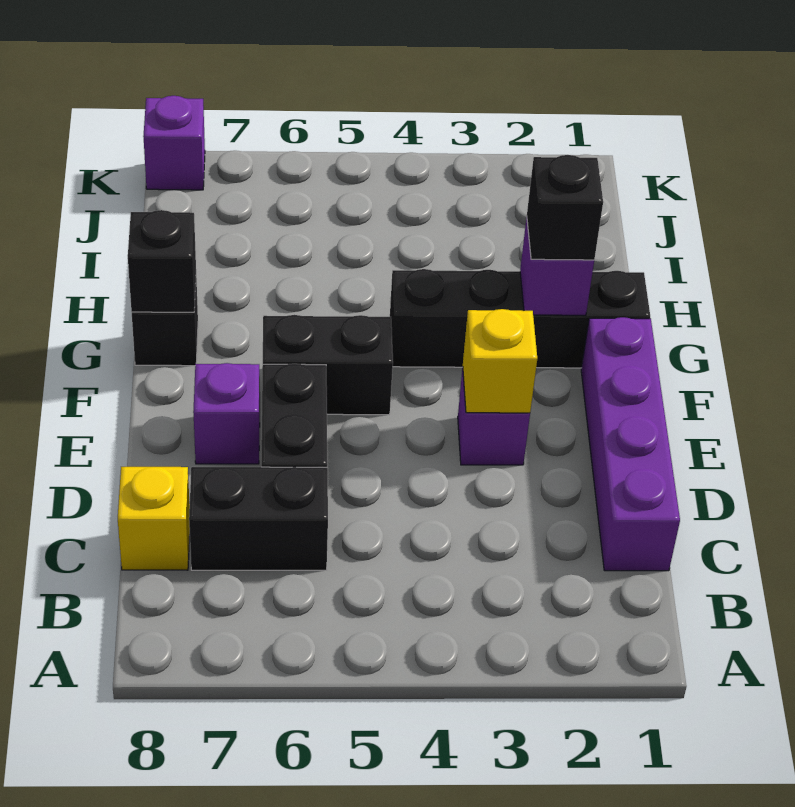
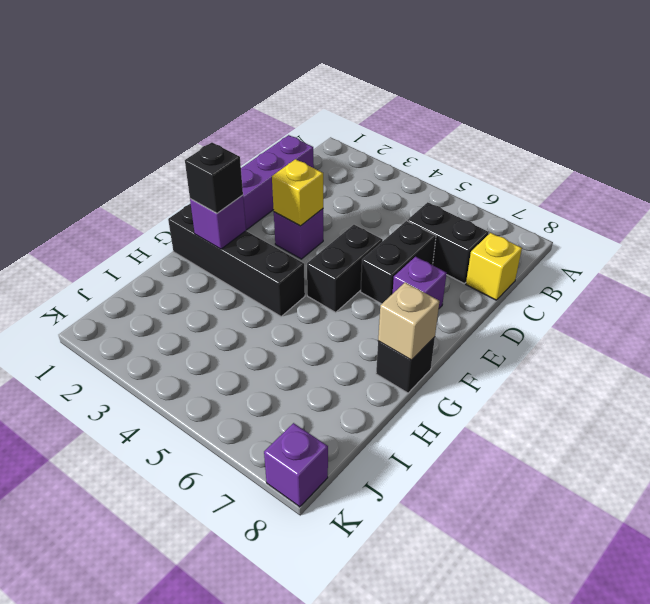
black 1x2 brick [263,315,393,415] -> black 1x2 brick turned to [307,225,383,312]
black 1x1 brick [128,210,196,312] -> tan 1x1 brick [378,282,440,360]

